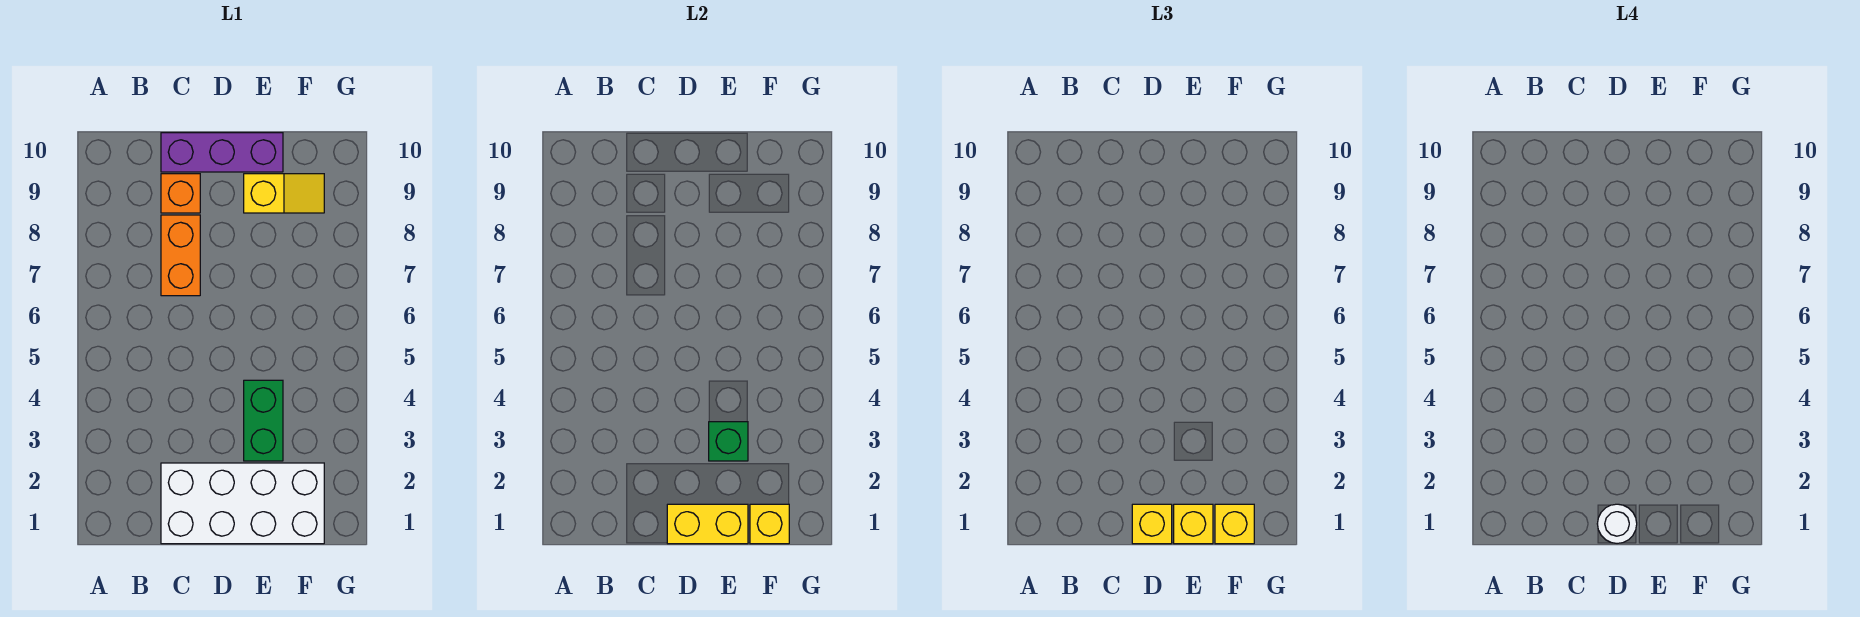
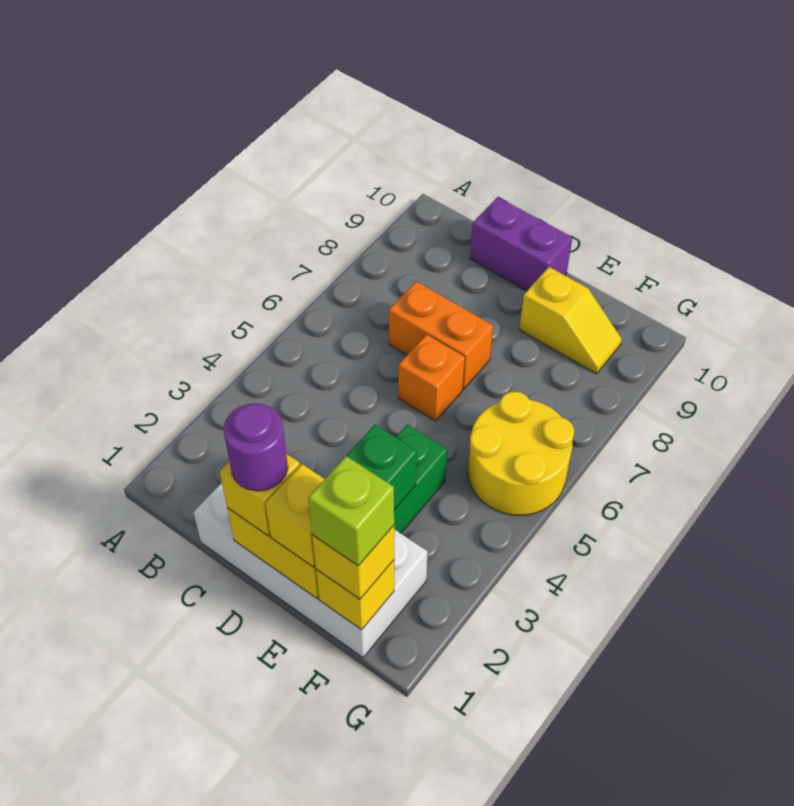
orange 1x2 brick [161,215,200,296] -> orange 1x2 brick turned to [389,281,493,389]
orange 1x1 brick [161,174,200,213] -> orange 1x1 brick moved to [398,334,465,421]
purple 1x3 brick [161,133,283,172] -> purple 1x2 brick [470,197,573,291]
white 1x1 round brick [1597,504,1637,543] -> purple 1x1 round brick [224,403,288,491]
none -> lime 1x1 brick [308,456,394,566]
none -> yellow 2x2 round brick [468,392,574,515]

